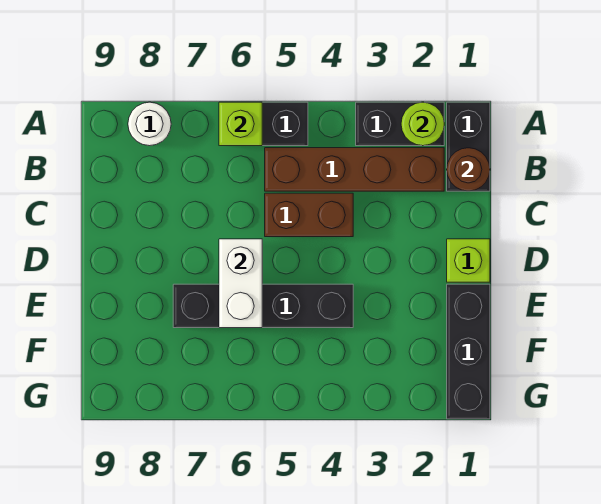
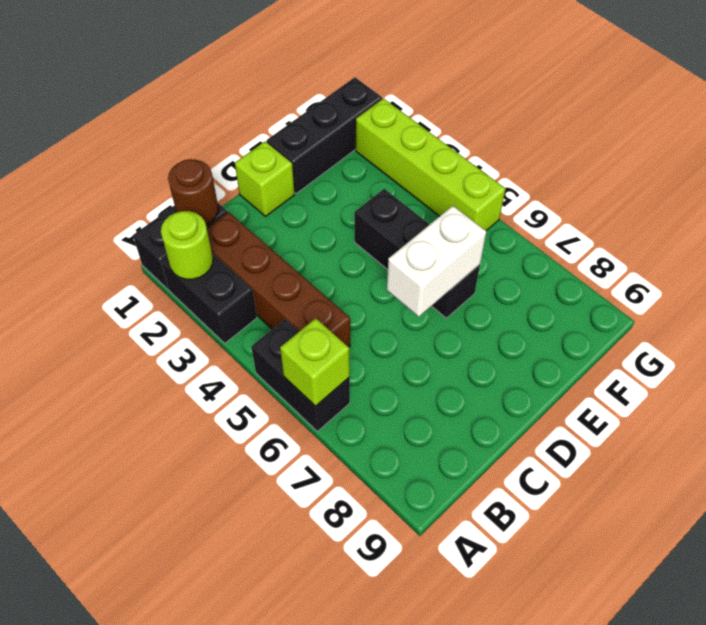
white 1x1 round brick [128,102,171,146] -> none
brown 1x2 brick [265,193,353,237] -> none
black 1x4 brick [173,284,353,328] -> black 1x3 brick [355,189,480,318]
none -> lime 1x4 brick [356,98,506,231]

